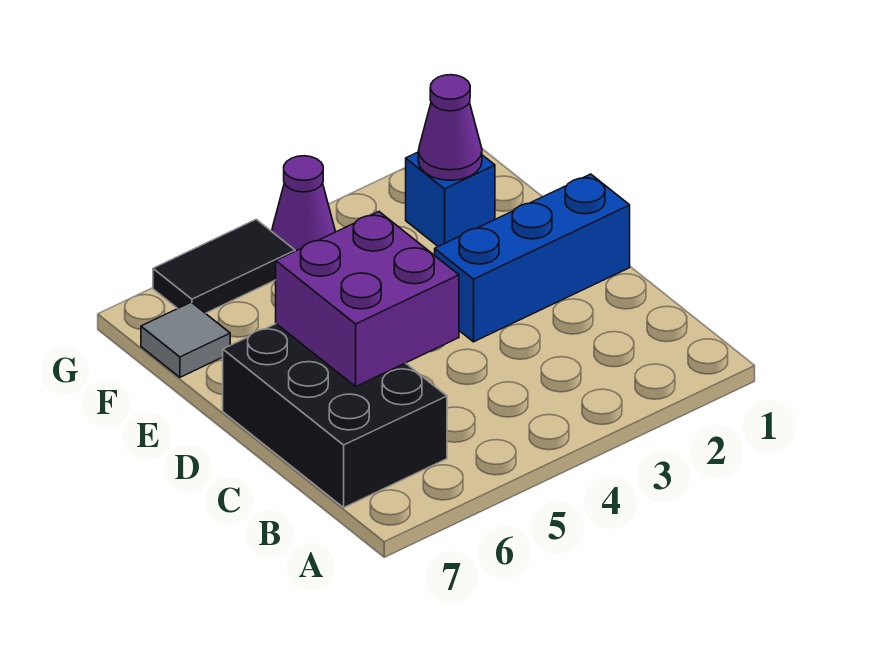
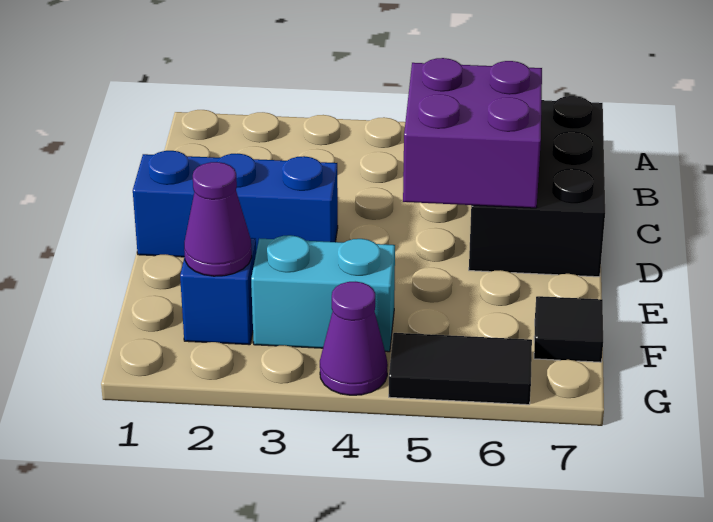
none -> cyan 1x2 brick [251,235,395,352]
grey 1x1 tile [141,302,230,377] -> black 1x1 tile [534,296,603,362]

